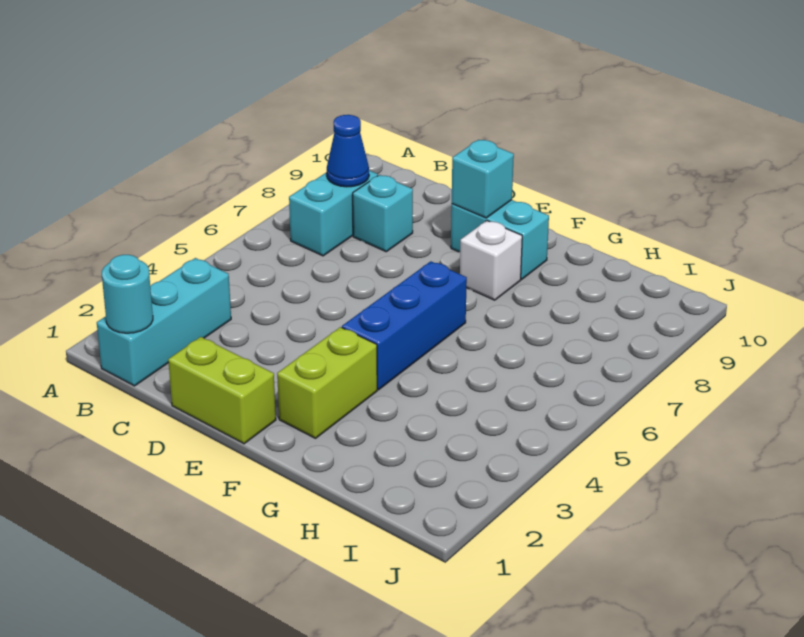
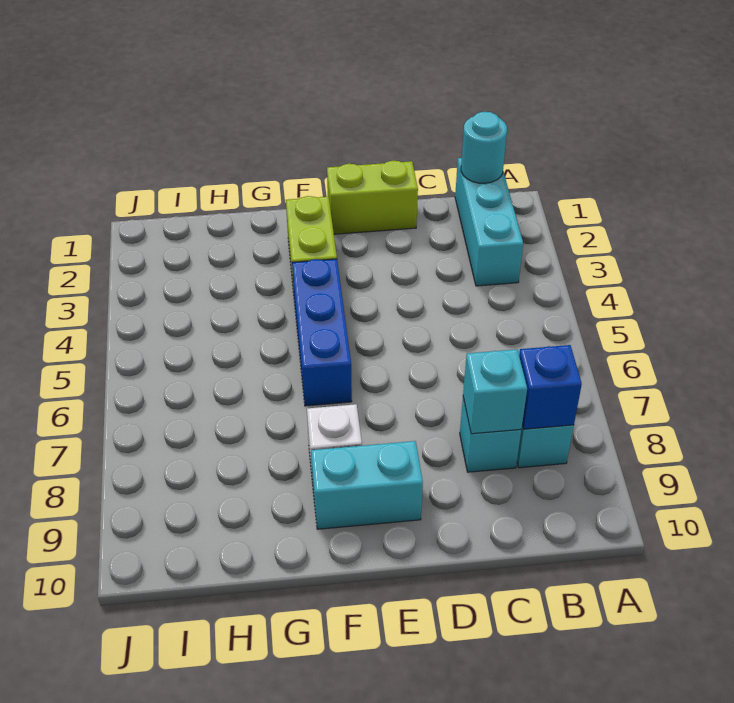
blue 1x1 cone [327,115,369,187] -> blue 1x1 brick [519,345,582,429]
cyan 1x1 brick [452,140,514,218] -> cyan 1x1 brick moved to [463,349,527,434]

